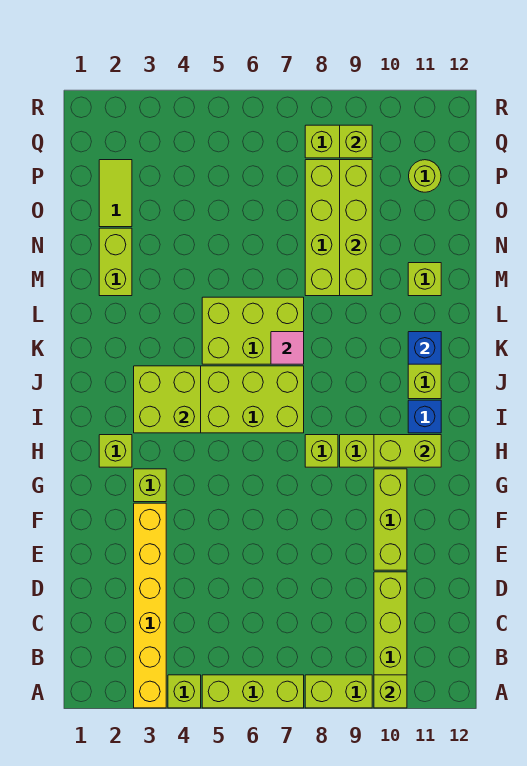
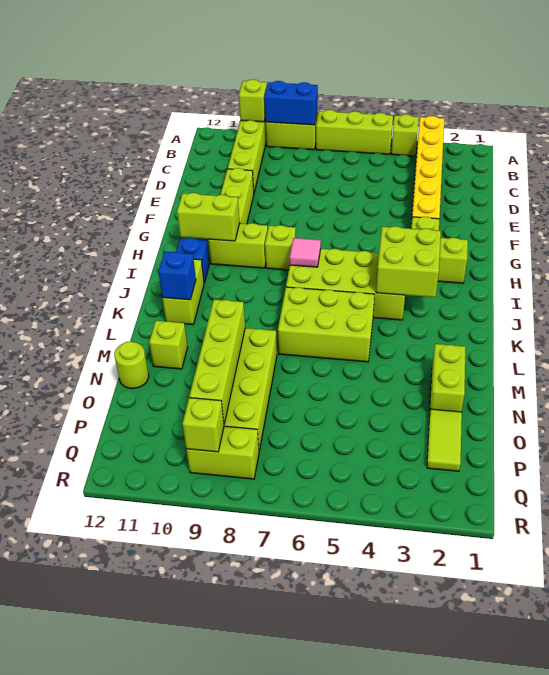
none -> blue 1x2 brick [264,81,318,125]
pink 1x1 tile [271,332,304,364] -> pink 1x1 tile moved to [290,238,321,267]
lime 1x1 round brick [409,160,441,192] -> lime 1x1 round brick moved to [114,341,149,389]

